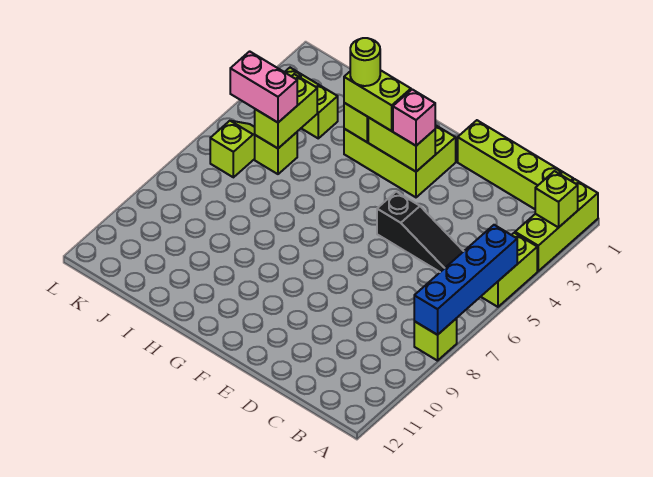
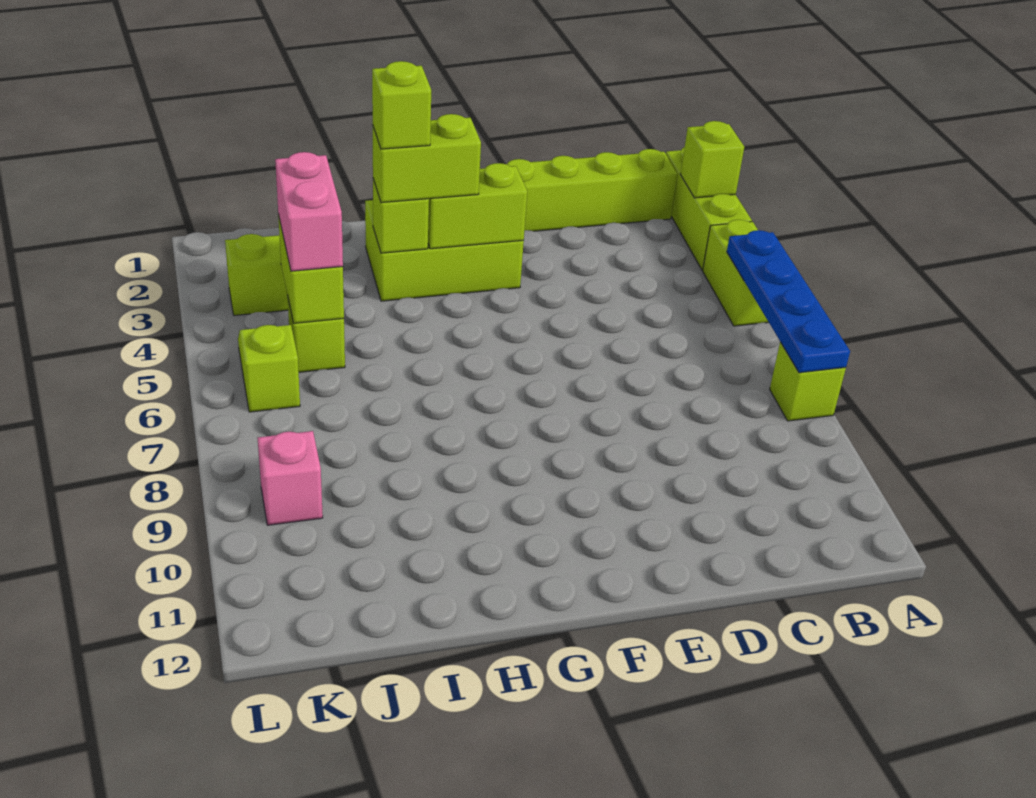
blue 1x4 brick [414,225,517,335] -> blue 1x4 plate [727,230,850,373]
black 1x3 slope [377,192,464,272] -> none
pink 1x1 brick [393,89,435,146] -> pink 1x1 brick moved to [258,431,323,525]
lime 1x1 round brick [350,38,380,86] -> lime 1x1 brick [372,61,431,149]
pink 1x2 brick [230,51,297,122] -> pink 1x2 brick turned to [275,152,343,271]

